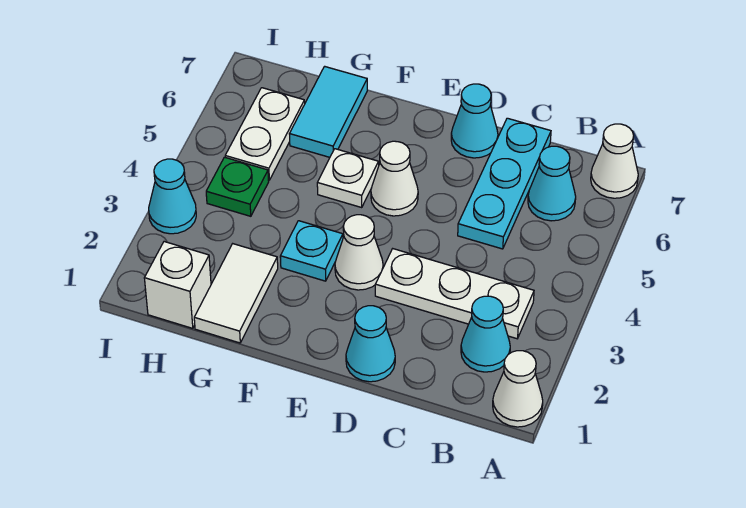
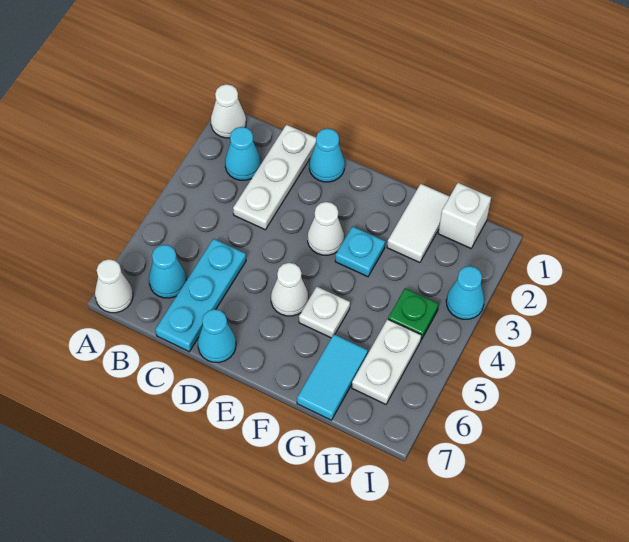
white 1x3 plate [375,249,534,339] -> white 1x3 plate turned to [233,125,316,230]

